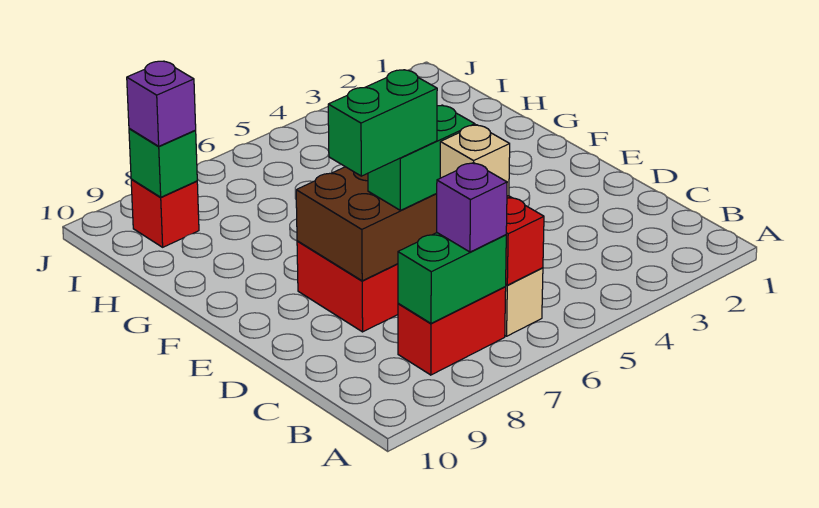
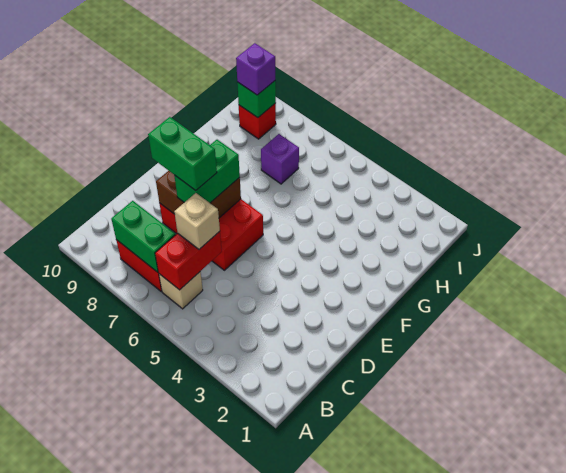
purple 1x1 brick [436,163,507,252] -> purple 1x1 brick moved to [261,134,299,184]
green 1x2 brick [368,105,475,210] -> green 1x2 brick turned to [174,140,240,203]

